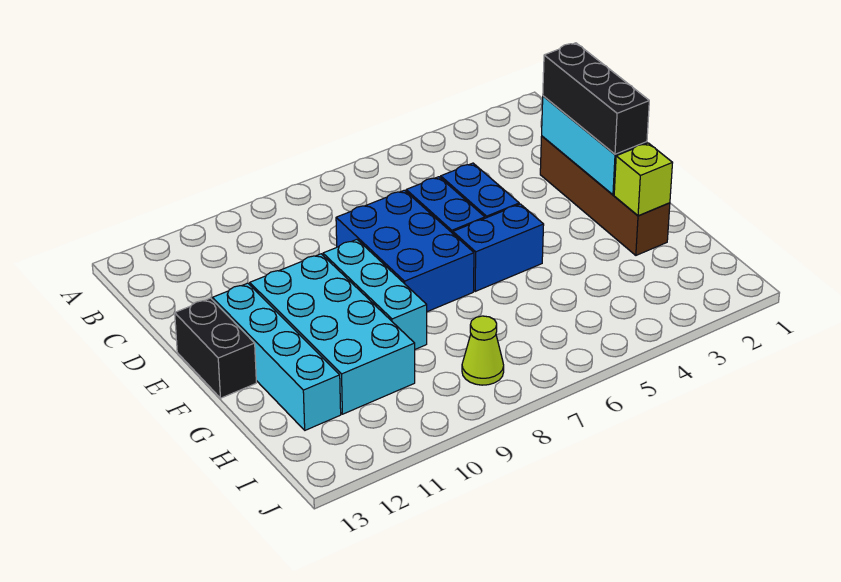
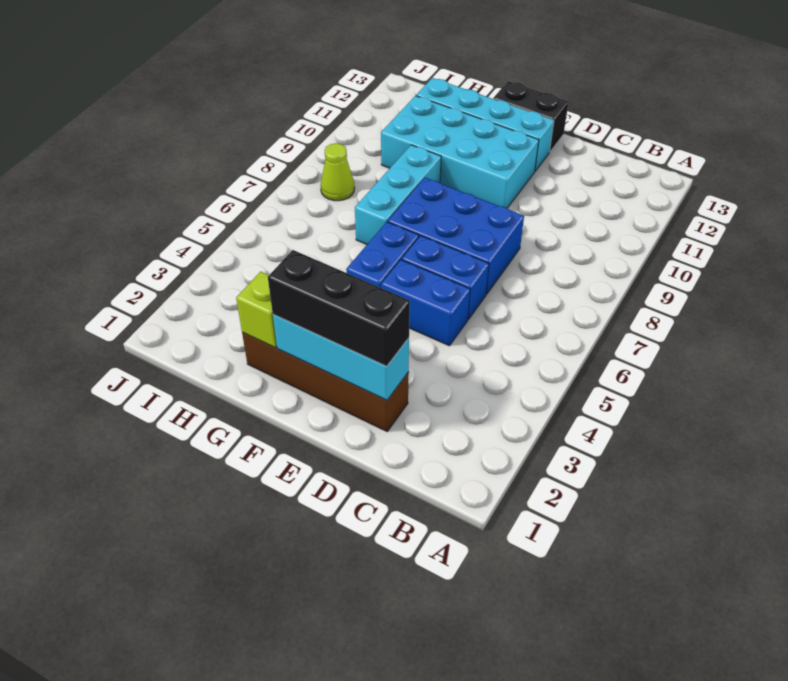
cyan 1x3 brick [323,240,427,349] -> cyan 1x3 brick turned to [355,145,441,244]

